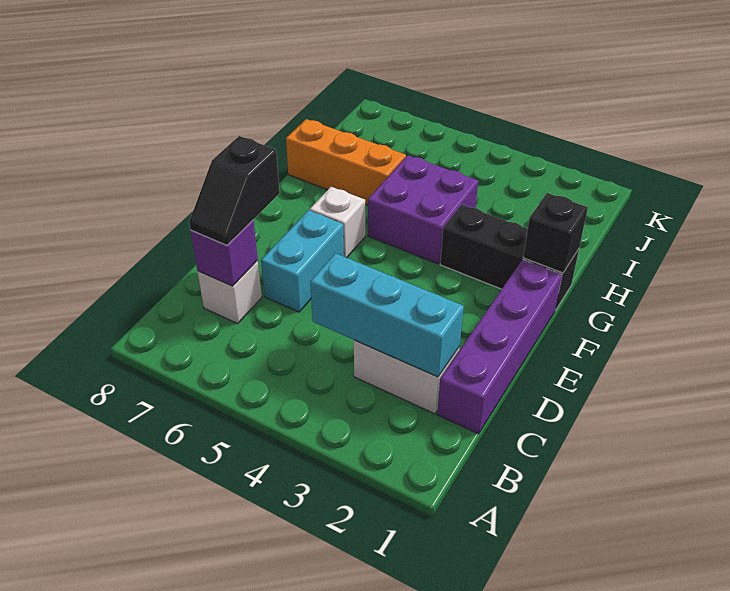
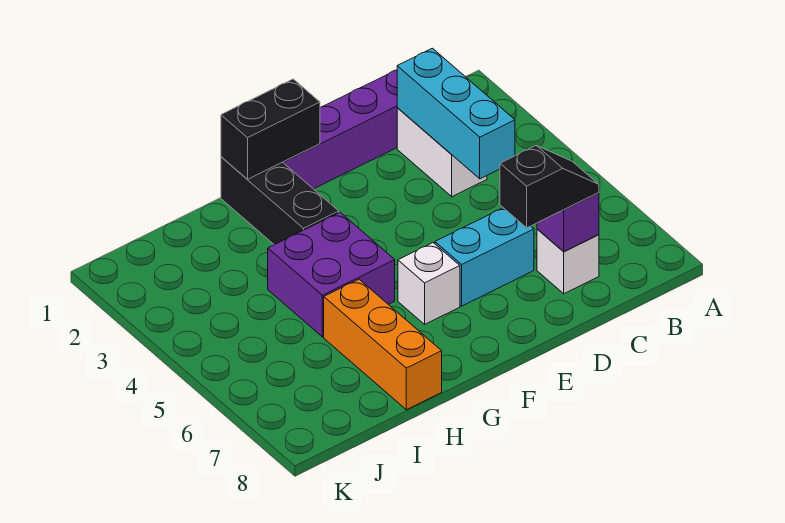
black 1x1 brick [523,193,588,273] -> black 1x2 brick [221,79,320,179]

